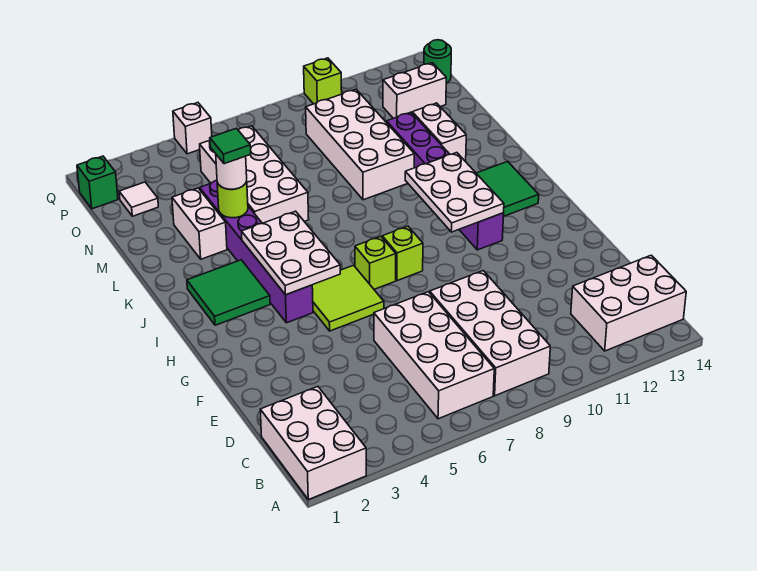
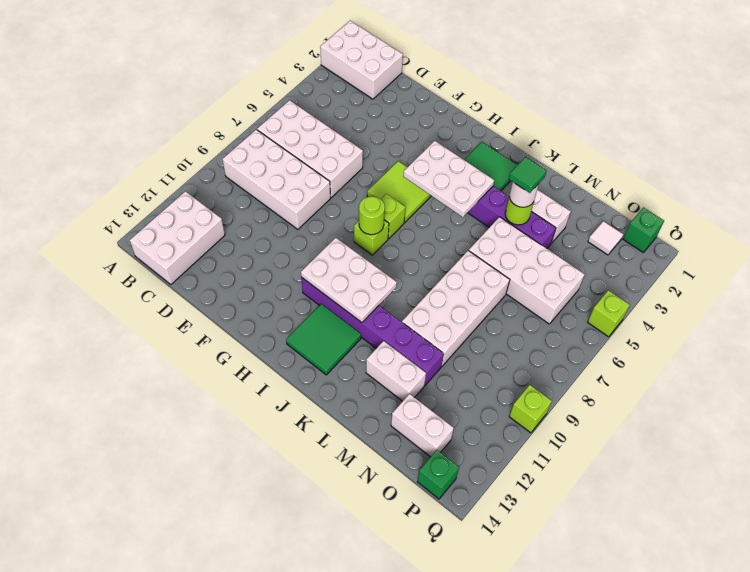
none -> lime 1x1 round brick [359,196,385,235]
white 2x4 brick [306,89,414,200] -> white 2x4 brick turned to [402,251,510,366]
white 1x2 brick [383,63,446,118] -> white 1x2 brick turned to [391,394,454,457]
green 1x1 round brick [424,40,451,83] -> green 1x1 brick [417,450,459,499]
white 1x1 brick [173,103,212,154] -> lime 1x1 brick [588,290,630,337]

